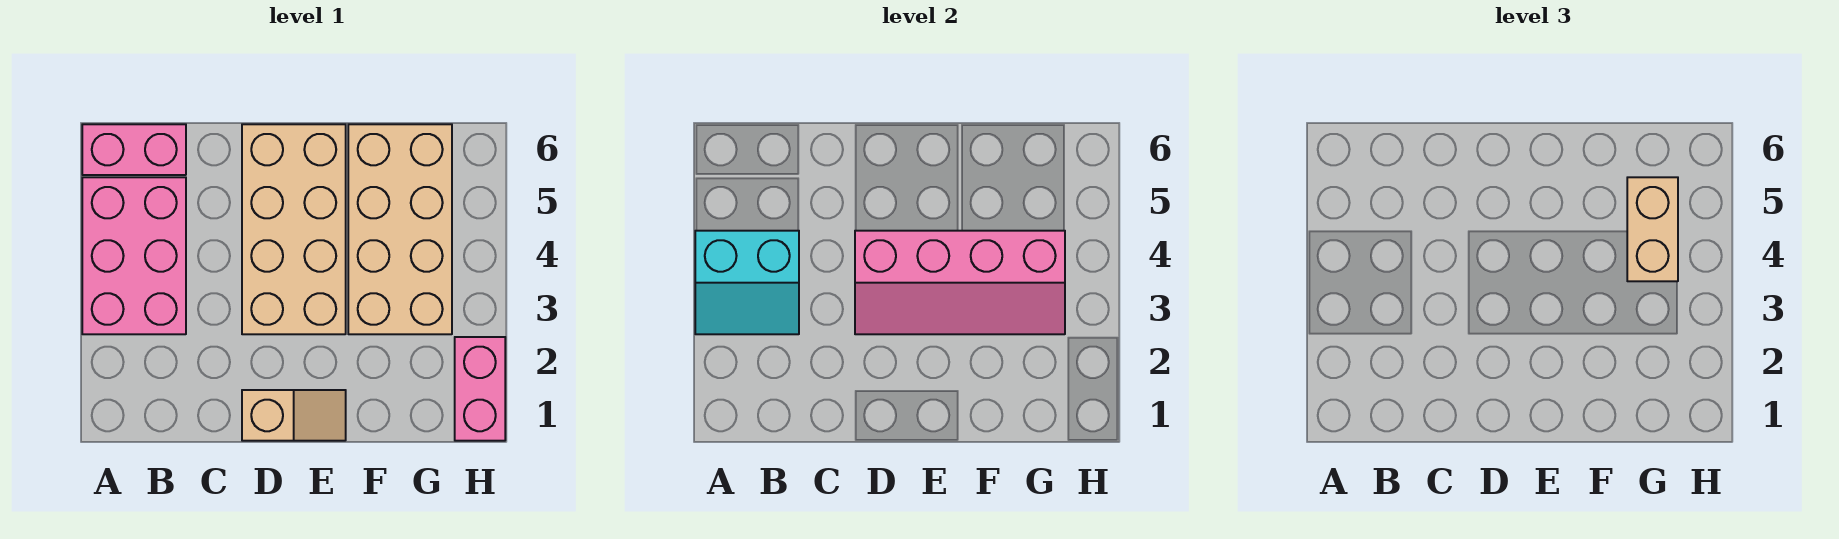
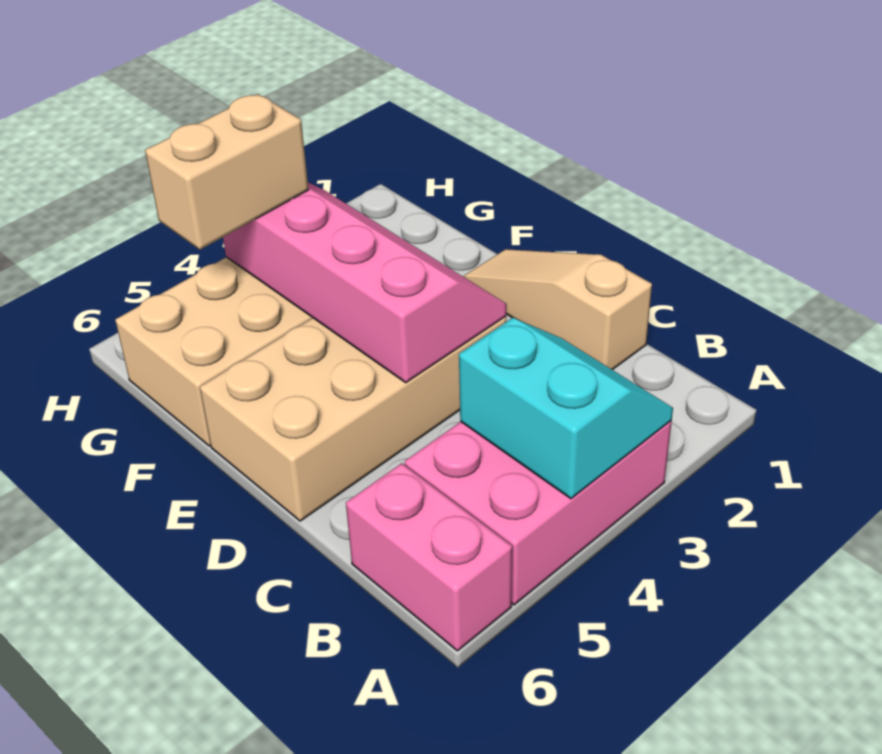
tan 1x2 slope [242,390,346,441] -> tan 1x3 slope [463,249,652,370]
pink 1x2 brick [455,337,505,441] -> none

